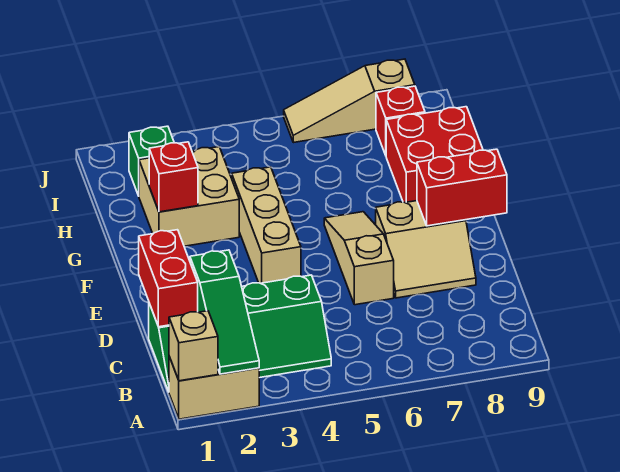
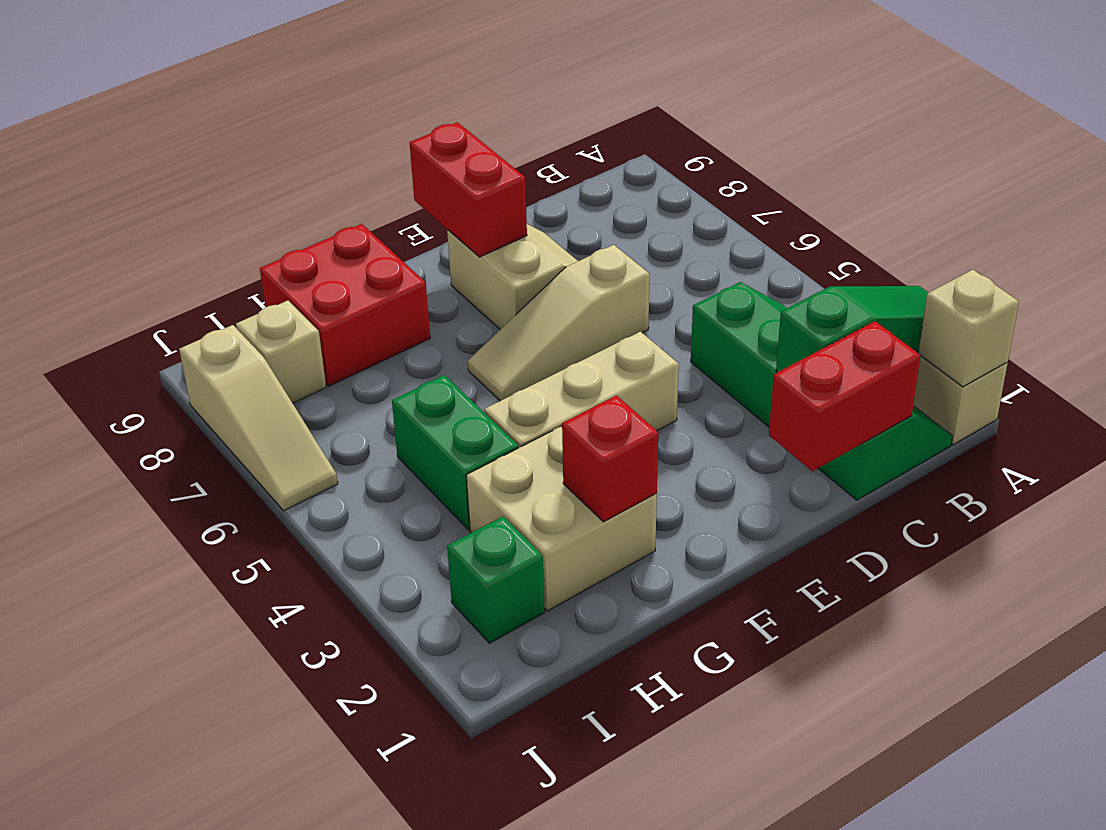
none -> green 1x2 brick [392,375,518,530]
red 1x1 brick [376,86,425,155] -> tan 1x1 brick [236,301,326,403]

